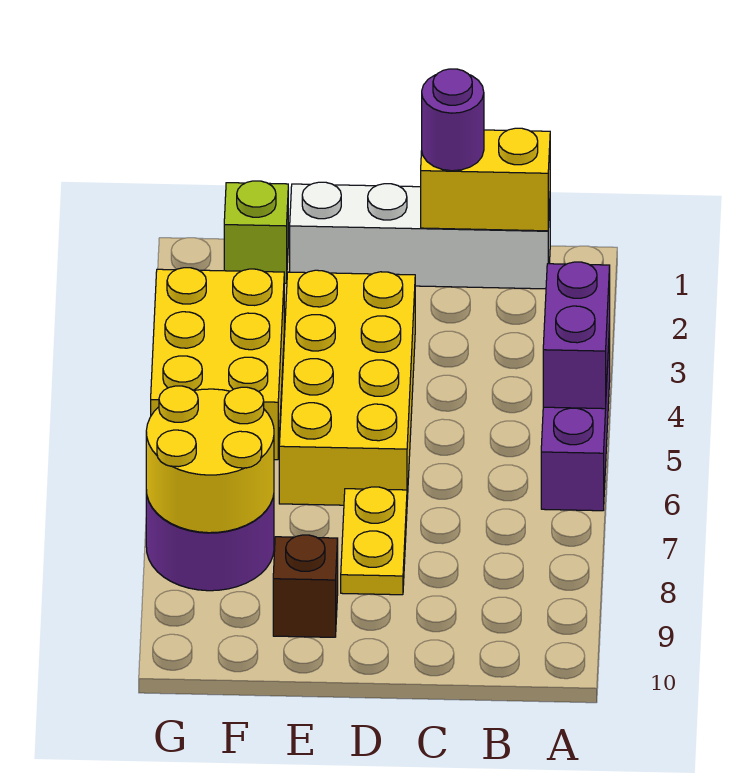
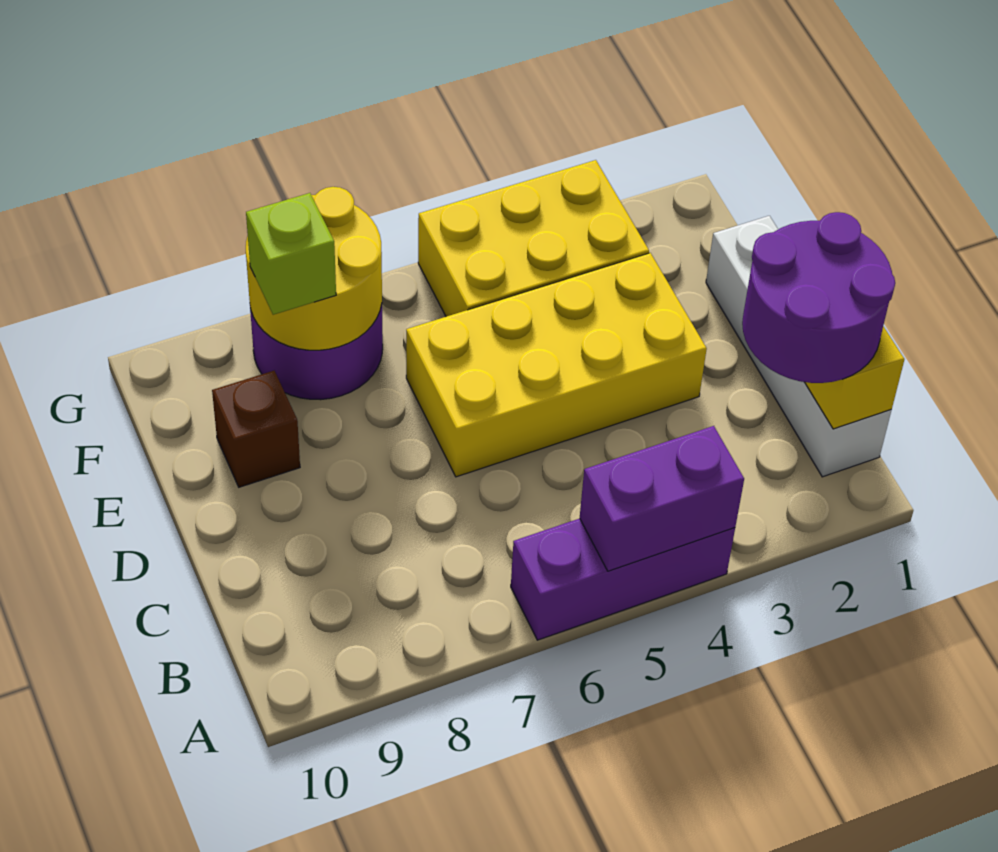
purple 1x1 round brick [422,69,484,171] -> purple 2x2 round brick [742,212,895,383]
yellow 1x2 plate [341,487,407,595] -> none
lime 1x1 brick [224,181,288,283] -> lime 1x1 brick moved to [246,193,336,315]

